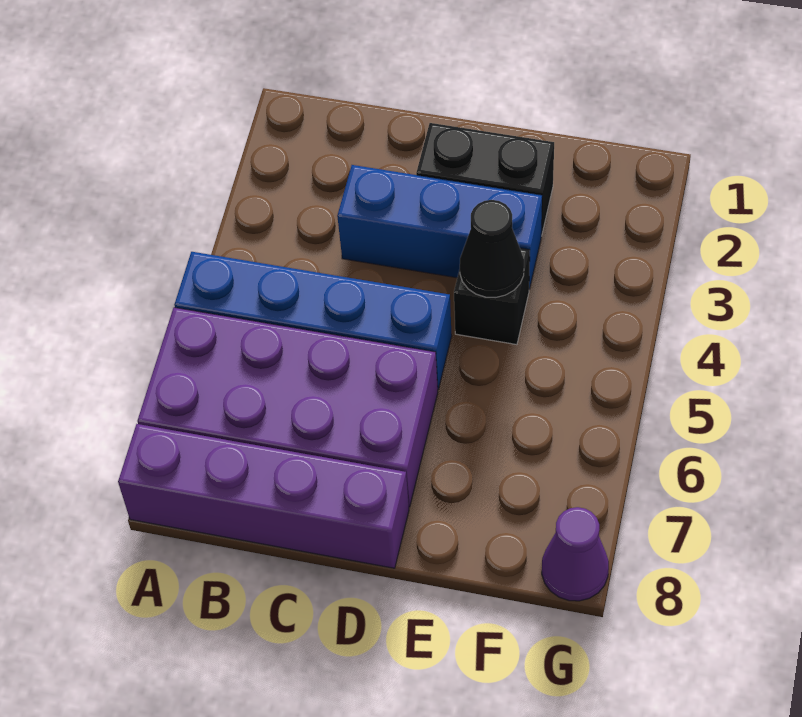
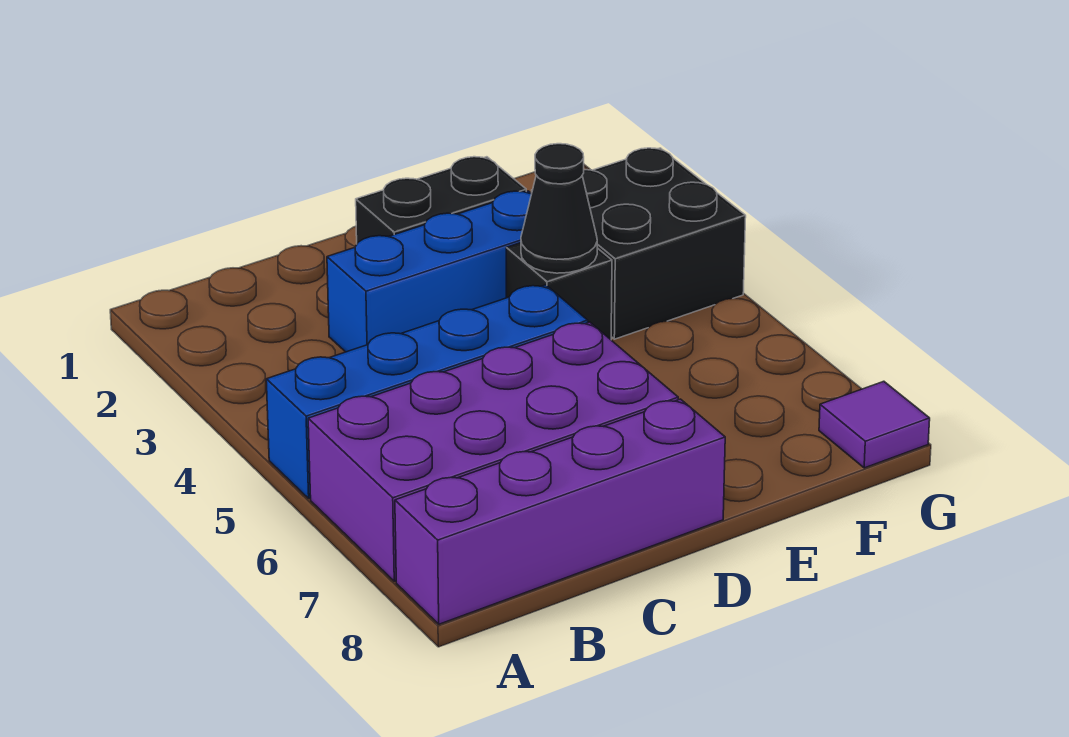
none -> black 2x2 brick [582,148,746,339]
purple 1x1 cone [542,507,609,601] -> purple 1x1 tile [819,381,930,468]

